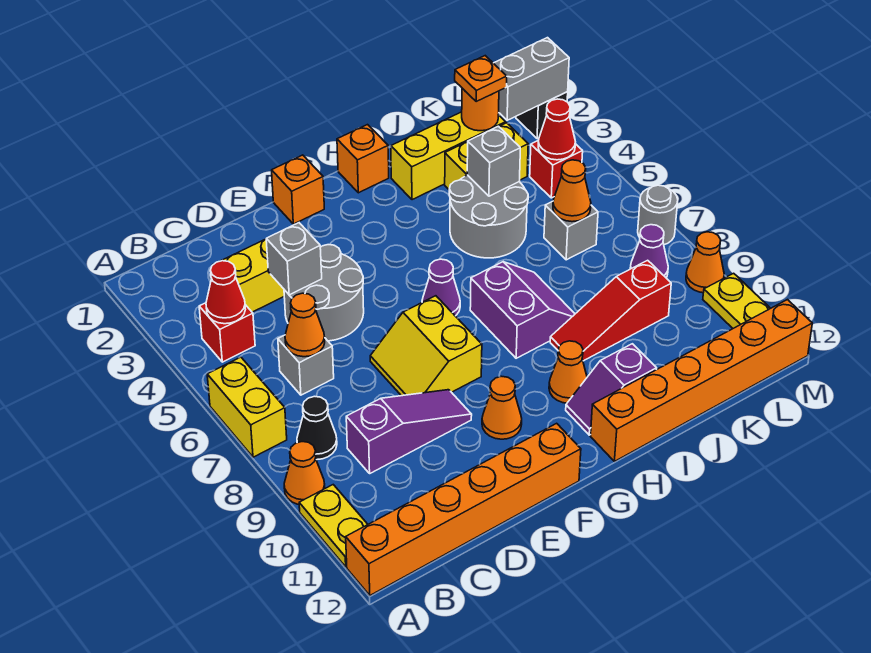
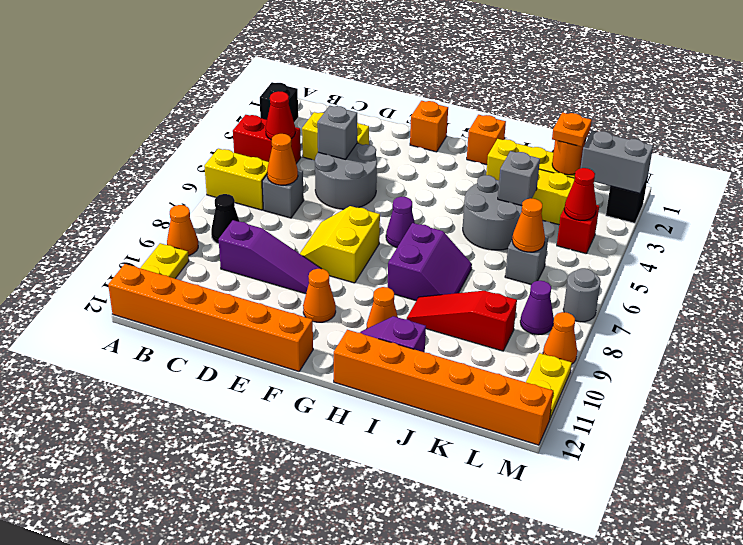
none -> black 1x1 brick [260,82,298,123]
yellow 1x2 brick [207,357,287,457] -> yellow 1x2 brick turned to [204,149,269,210]
red 1x1 brick [199,303,255,362] -> red 1x2 brick [233,115,301,164]

